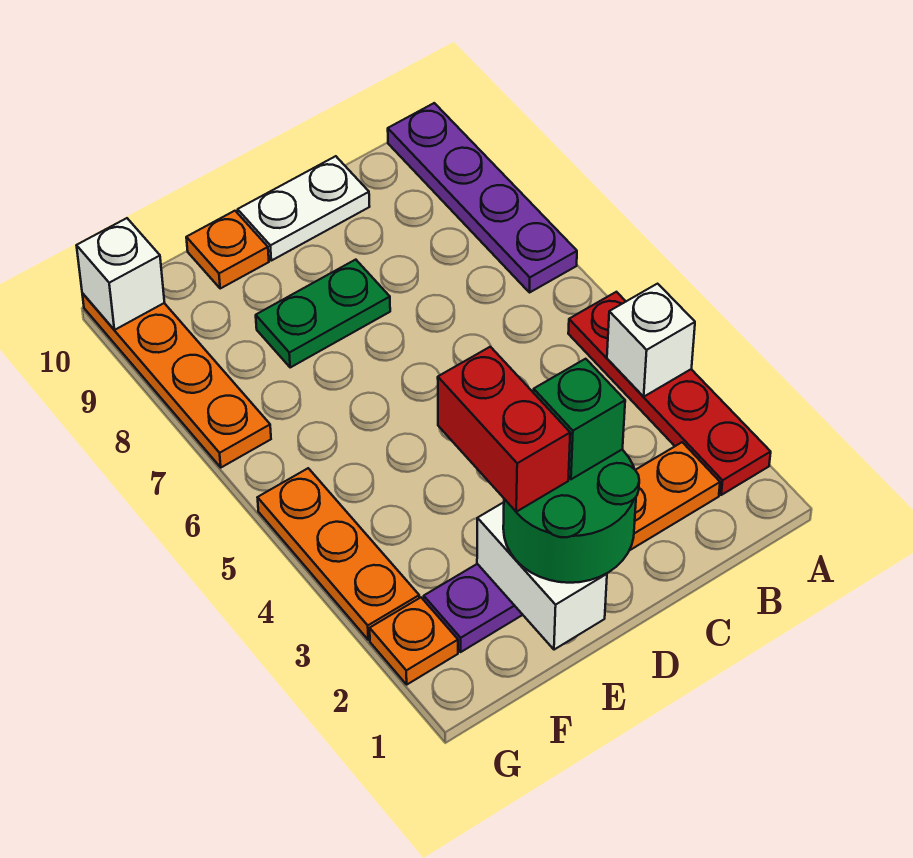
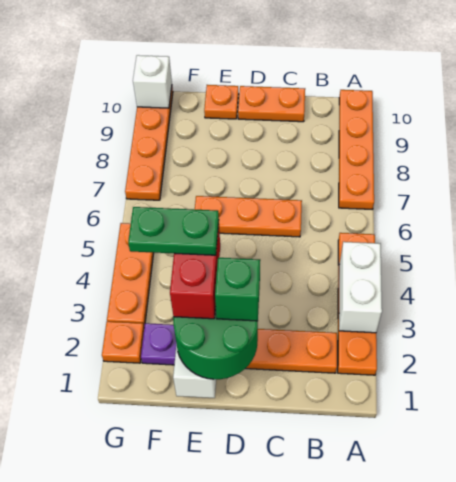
red 1x4 plate [568,292,771,495] -> orange 1x4 plate [338,233,377,375]
white 1x1 brick [607,284,695,397] -> white 1x2 brick [339,242,382,333]
purple 1x4 plate [388,103,577,293] -> orange 1x4 plate [339,90,374,209]
none -> orange 1x3 plate [195,196,302,237]
white 1x2 plate [238,156,370,261] -> orange 1x2 plate [238,86,305,122]
green 1x2 plate [256,260,390,367] -> green 1x2 plate moved to [128,207,219,255]

